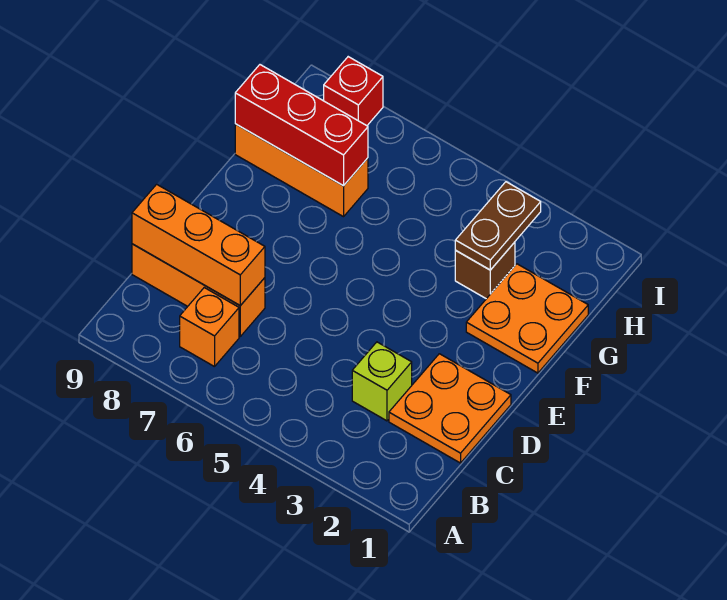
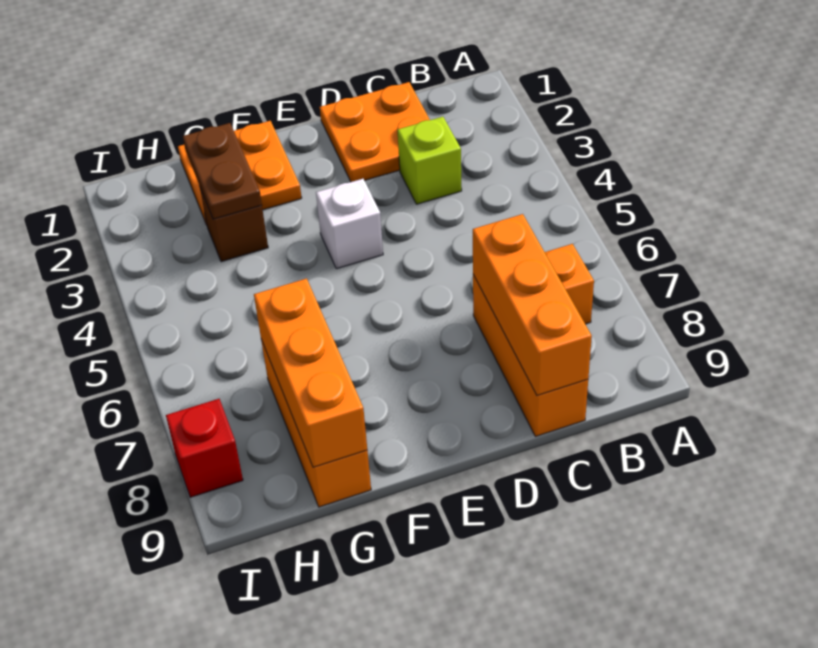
none -> white 1x1 brick [316,179,383,269]
brown 1x2 plate [455,182,541,270] -> brown 1x2 plate turned to [183,123,262,219]
red 1x3 brick [235,65,368,186] -> orange 1x3 brick [254,278,367,467]

